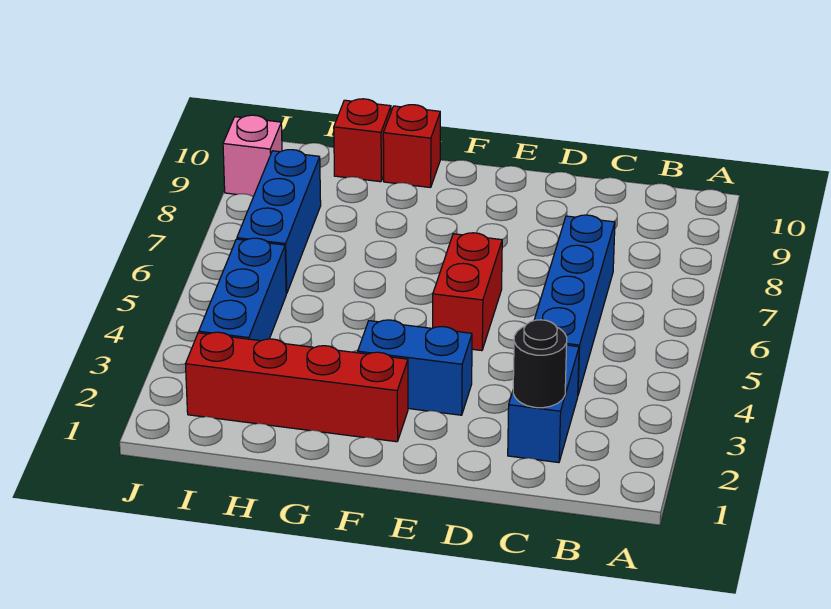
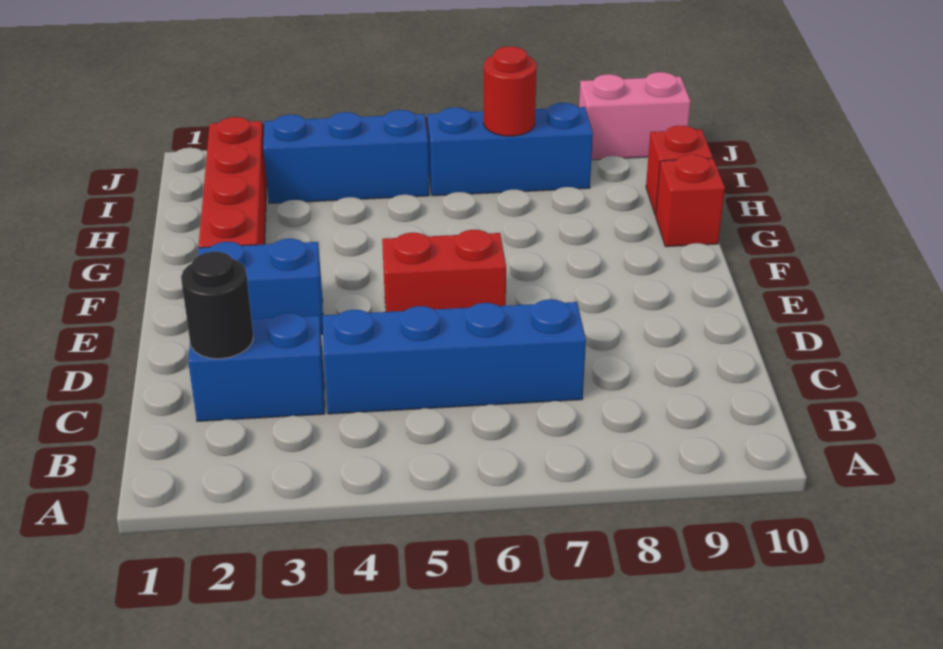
blue 1x2 brick [358,320,472,415] -> blue 1x2 brick turned to [198,239,323,335]
none -> red 1x1 round brick [483,46,537,136]
pink 1x1 brick [223,115,282,196] -> pink 1x2 brick [579,72,691,160]

